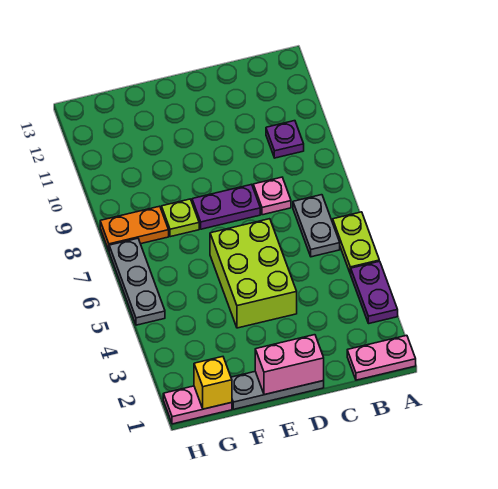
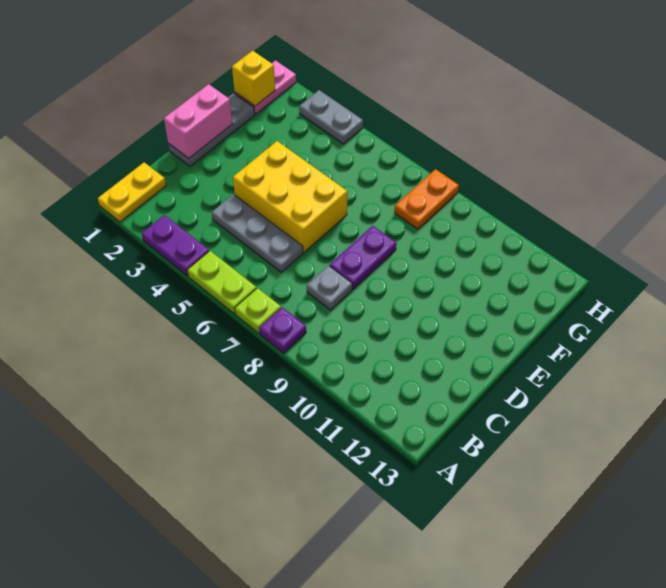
pink 1x2 plate [347,335,416,380] -> yellow 1x2 plate [98,162,166,222]
grey 1x2 plate [293,195,340,257] -> grey 1x2 plate moved to [299,90,363,144]
purple 1x1 plate [266,121,304,158] -> purple 1x1 plate moved to [259,307,306,353]
pink 1x1 plate [253,177,291,215] -> grey 1x1 plate [307,266,352,310]
lime 2x3 brick [210,219,297,328] -> yellow 2x3 brick [233,141,347,252]
lime 1x1 plate [161,199,199,237] -> lime 1x1 plate moved to [235,288,281,333]
grey 1x3 plate [109,238,165,325] -> grey 1x3 plate moved to [212,194,303,272]

